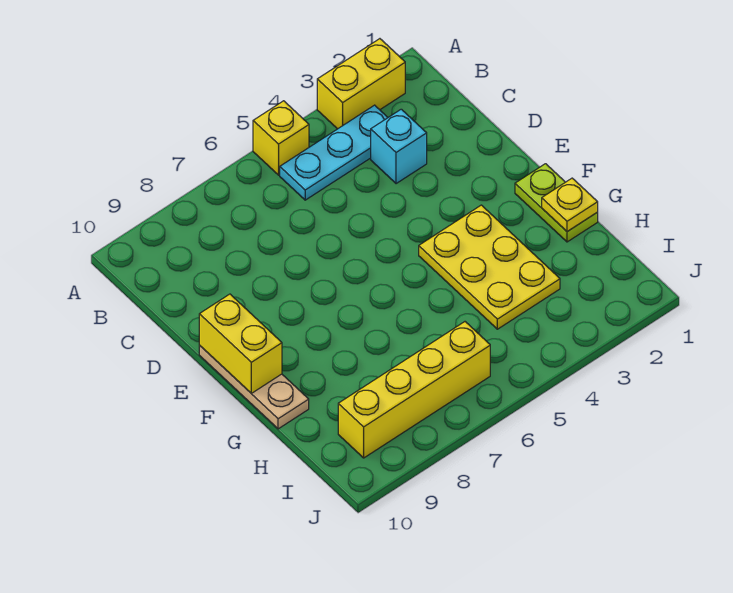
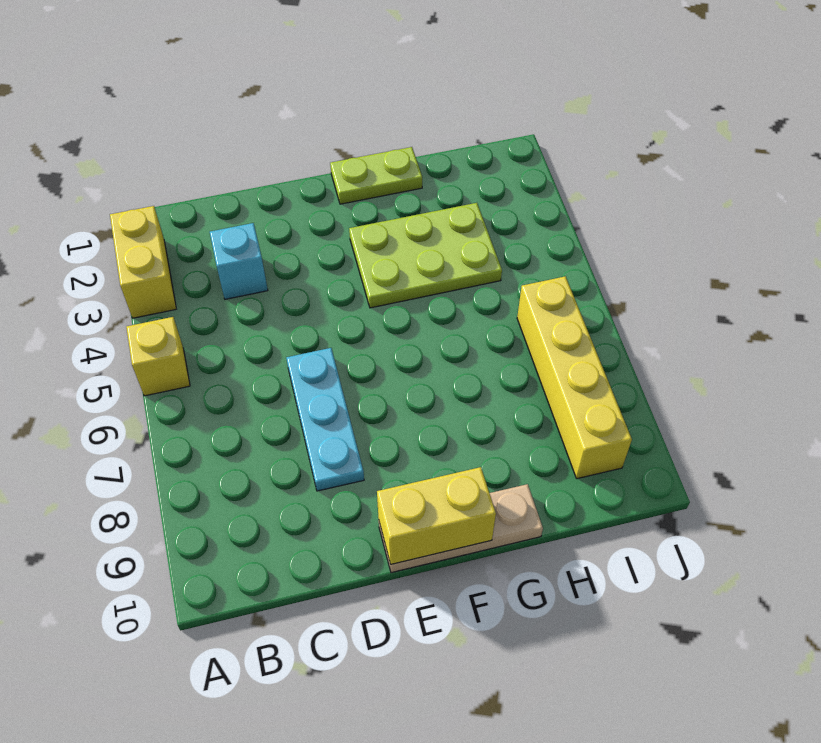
cyan 1x3 plate [280,105,388,200] -> cyan 1x3 plate moved to [286,348,364,491]
yellow 2x3 plate [419,205,560,329] -> lime 2x3 plate [349,203,502,308]
yellow 1x1 plate [542,178,598,232] -> none

